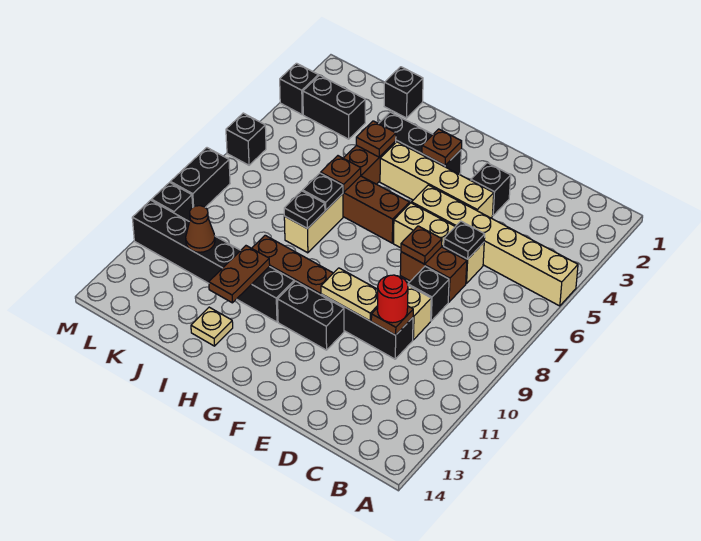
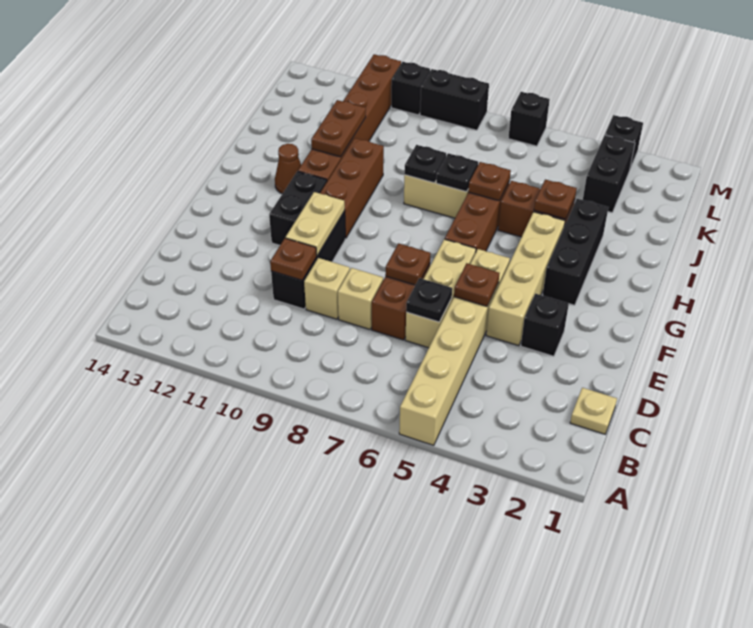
black 1x1 brick [408,266,449,321] -> tan 1x1 brick [338,268,383,329]
red 1x1 round brick [377,275,408,323] -> none
brown 1x1 plate [422,129,462,165] -> brown 1x1 plate moved to [454,263,499,306]
black 1x6 brick [132,200,294,322] -> brown 1x6 brick [298,54,401,181]
brown 1x2 plate [209,246,270,303] -> brown 1x2 plate turned to [311,100,366,157]
tan 1x1 plate [191,307,233,346] -> tan 1x1 plate moved to [570,388,617,434]
black 1x1 brick [384,67,423,118] -> none
brown 1x1 cone [186,206,215,252] -> brown 1x1 cone moved to [275,144,301,194]

